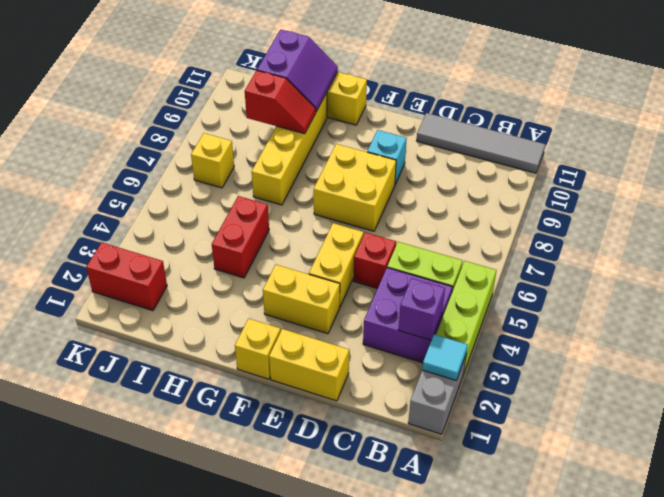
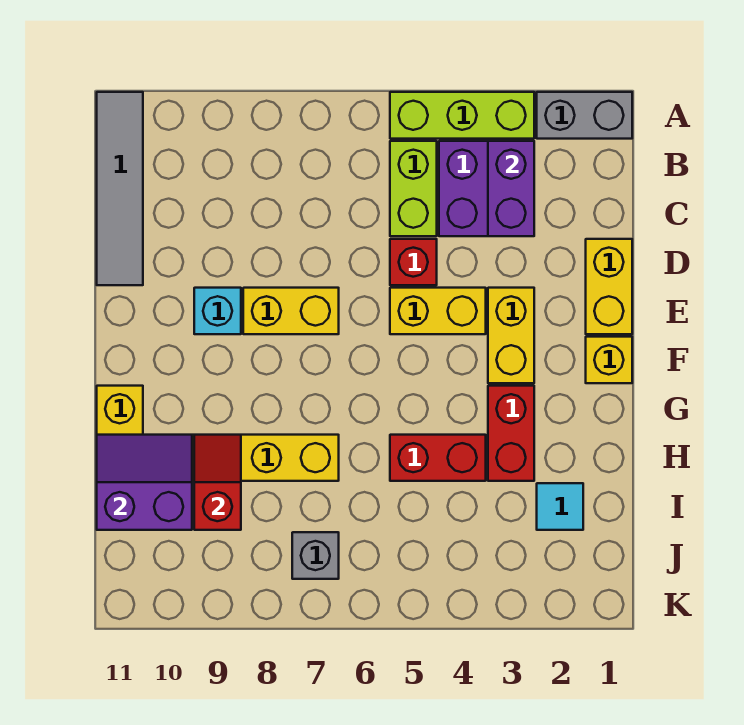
cyan 1x1 tile [422,334,468,380] -> cyan 1x1 tile moved to [537,483,583,530]
purple 1x1 brick [398,278,445,340] -> purple 1x2 brick [488,141,534,236]
yellow 2x2 brick [314,144,396,231] -> yellow 1x2 brick [243,288,339,334]
red 1x2 brick [86,242,167,311] -> red 1x2 brick moved to [488,386,534,481]
yellow 1x1 brick [191,133,234,188] -> grey 1x1 brick [292,532,339,579]

